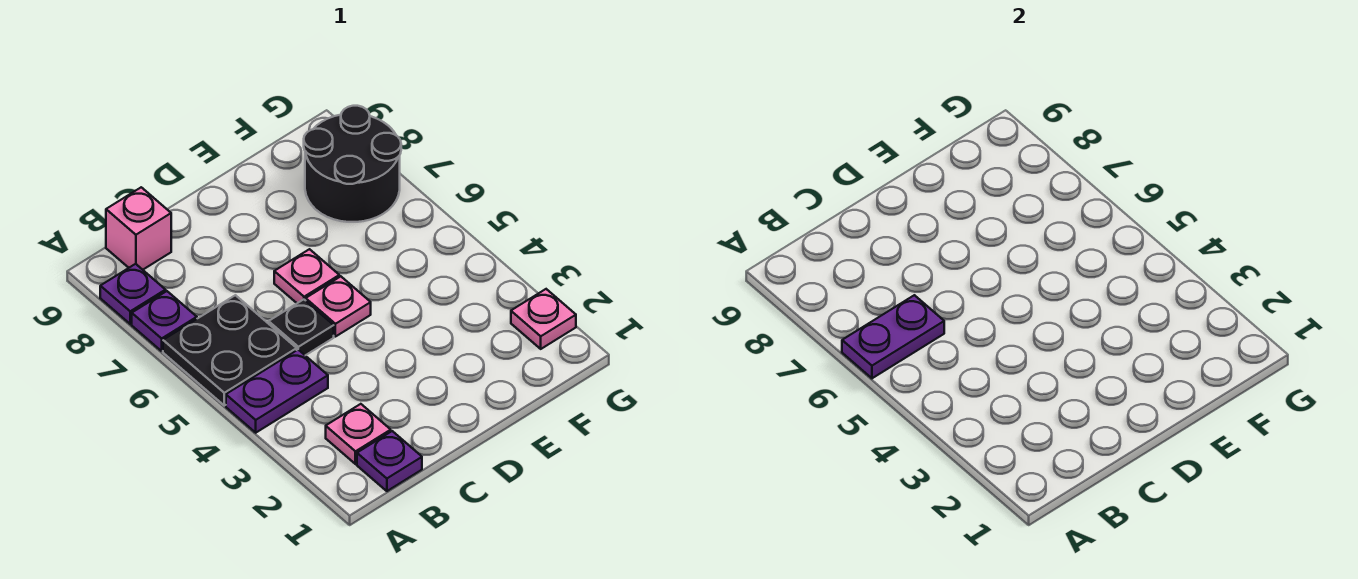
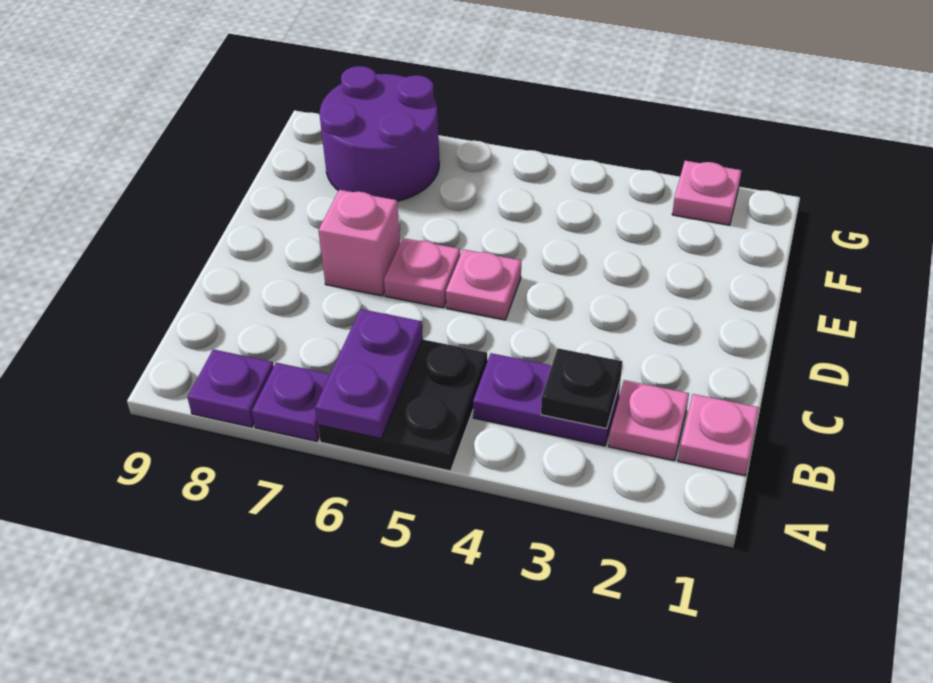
purple 1x2 plate [226,350,328,433] -> purple 1x2 plate turned to [473,353,621,446]
purple 1x1 plate [357,431,422,491] -> pink 1x1 plate [678,394,759,476]
pink 1x1 brick [106,187,171,270] -> pink 1x1 brick moved to [318,190,400,296]
black 1x1 plate [269,299,334,355] -> black 1x1 plate moved to [541,348,622,428]
black 2x2 round brick [304,106,401,222] -> purple 2x2 round brick [320,66,440,201]

